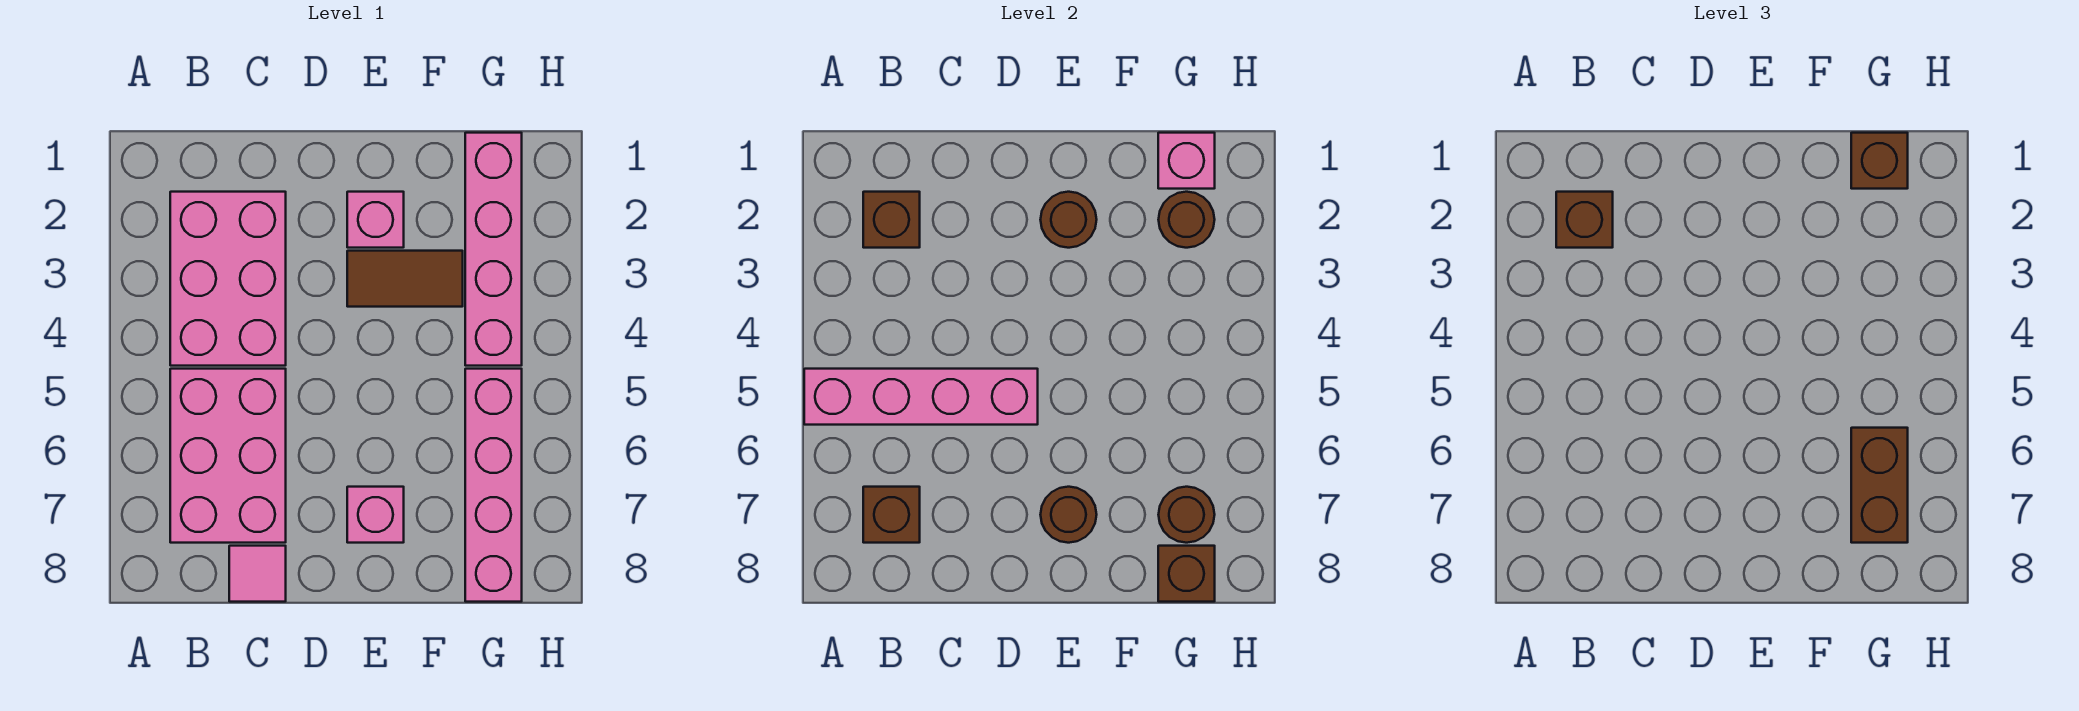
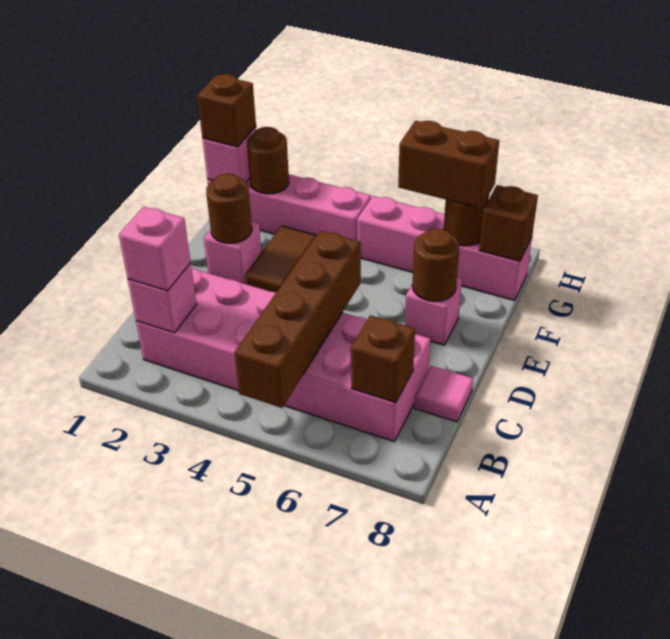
pink 1x4 brick [804,369,1038,425] -> brown 1x4 brick [234,231,361,408]
brown 1x1 brick [863,192,920,248] -> pink 1x1 brick [128,263,197,333]
brown 1x1 brick [1556,192,1613,248] -> pink 1x1 brick [119,207,191,291]

